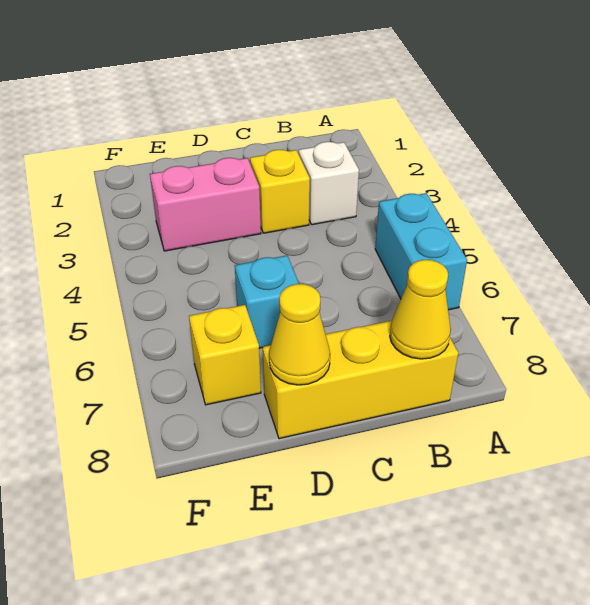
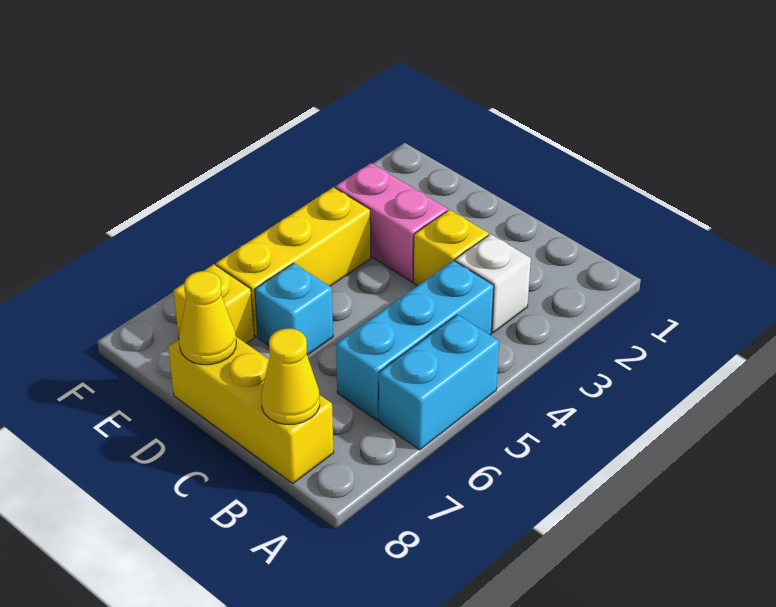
none -> cyan 1x3 brick [336,260,494,420]
none -> yellow 1x3 brick [216,187,371,337]

